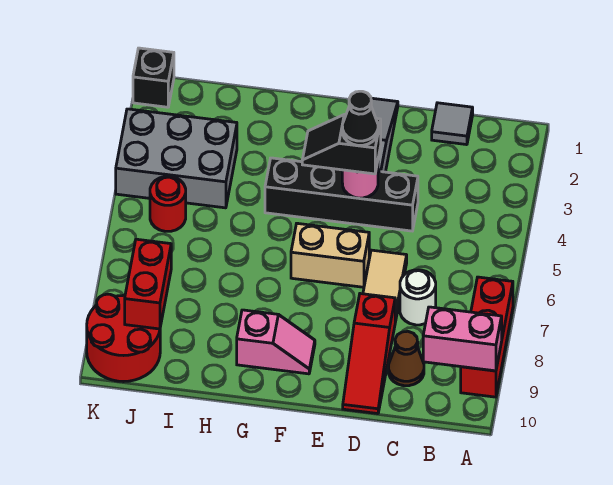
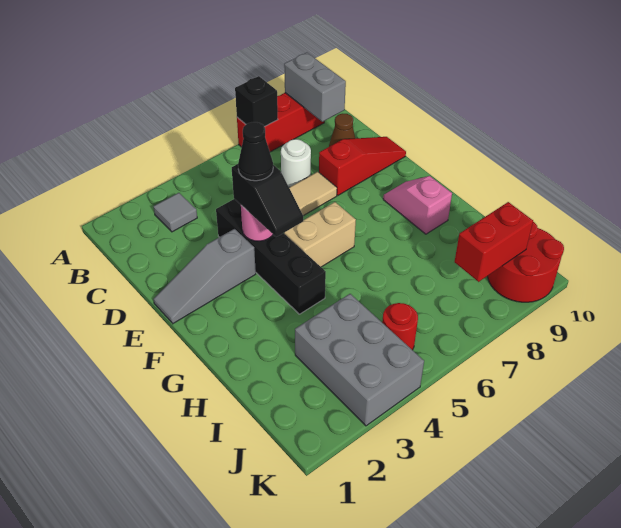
pink 1x2 brick [423,307,502,371] -> grey 1x2 brick [284,53,346,122]
grey 1x1 tile [432,103,473,145] -> grey 1x1 tile moved to [154,193,197,232]
tan 1x2 brick [291,223,369,287] -> tan 1x2 brick turned to [284,202,356,267]
black 1x1 brick [133,48,174,107] -> black 1x1 brick moved to [235,76,278,127]

